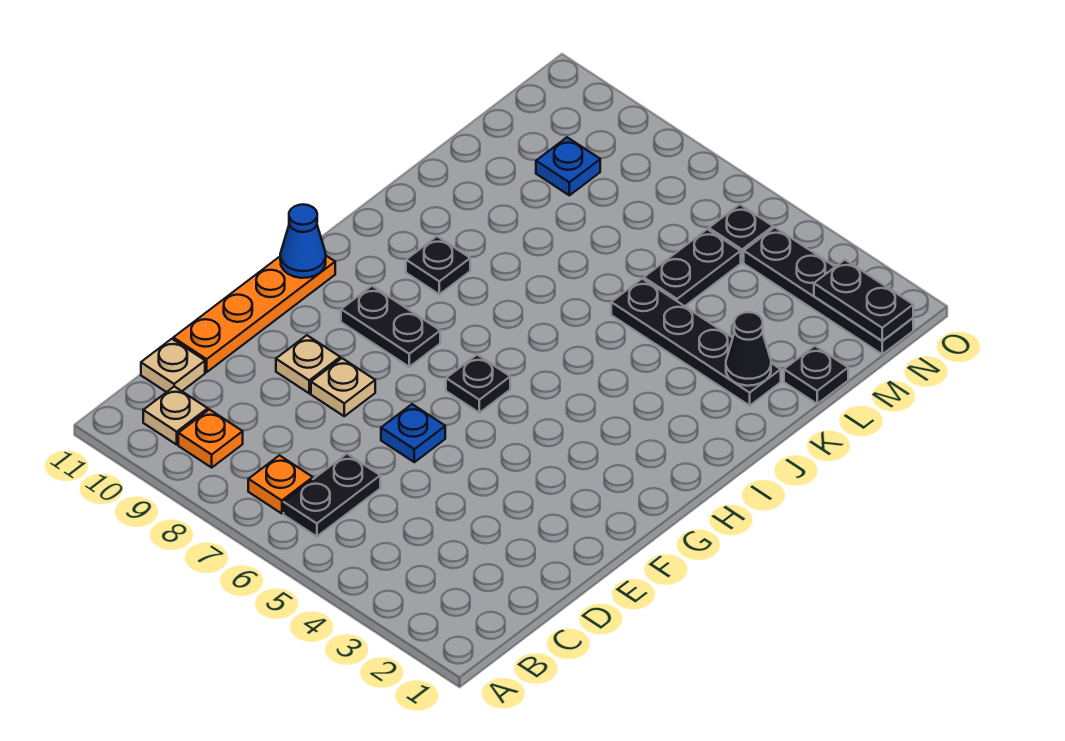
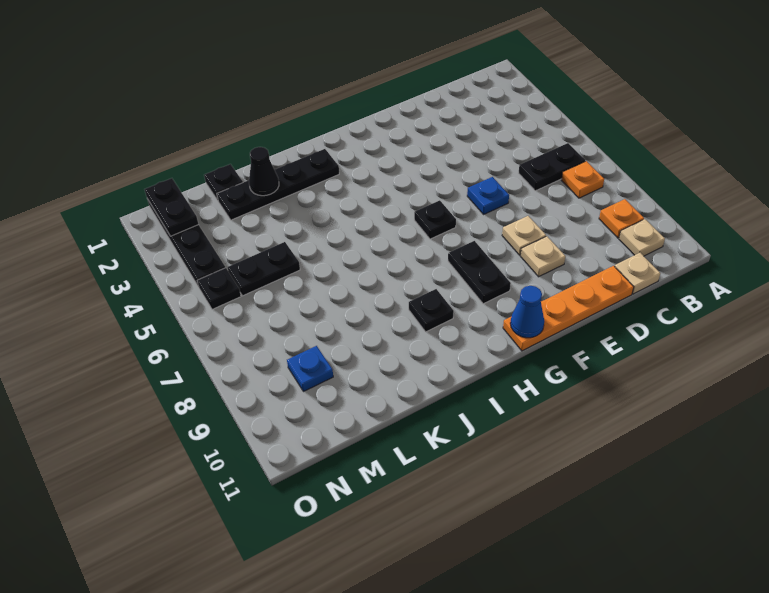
black 1x4 plate [611,279,781,406] -> black 1x4 plate turned to [217,149,339,220]

